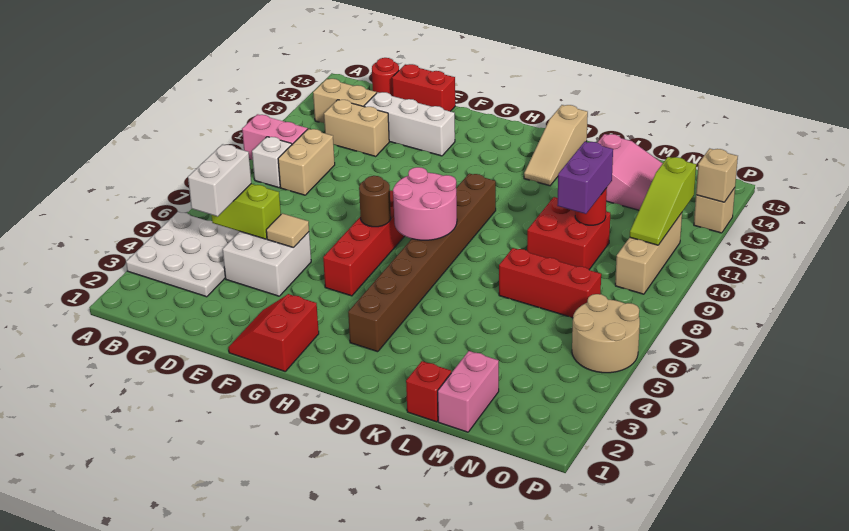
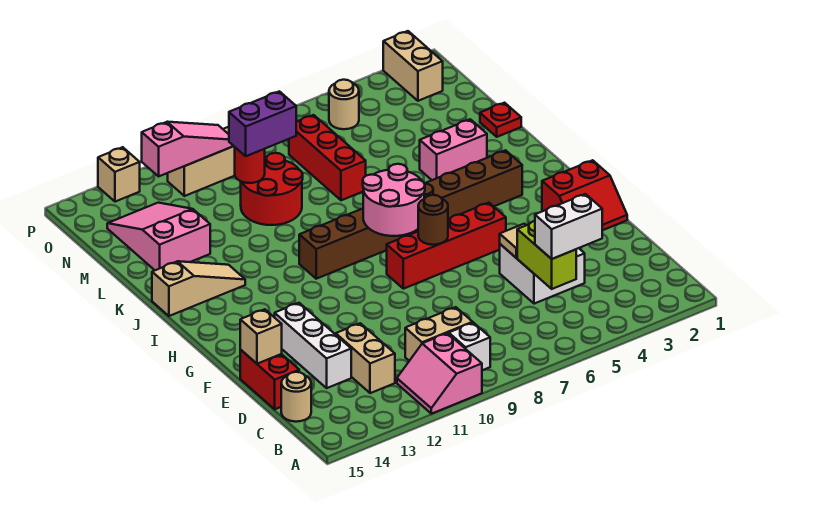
white 3x3 plate [126,212,240,297] -> none
tan 1x2 brick [313,79,376,123] -> tan 1x2 brick moved to [383,31,443,101]
red 1x1 round brick [372,58,399,96] -> tan 1x1 round brick [281,372,311,422]
red 1x1 brick [406,361,451,422] -> red 1x1 plate [480,103,521,137]
red 2x2 brick [527,197,610,270] -> red 2x2 round brick [241,153,303,225]
pink 1x2 brick [438,351,499,432] -> pink 1x2 brick moved to [420,119,487,180]
tan 2x2 round brick [572,294,640,373] -> tan 1x1 round brick [329,80,359,129]
lime 1x3 slope [630,157,696,245] -> pink 1x3 slope [142,122,233,176]
tan 1x1 brick [696,149,738,202] -> tan 1x1 brick moved to [240,309,282,364]

